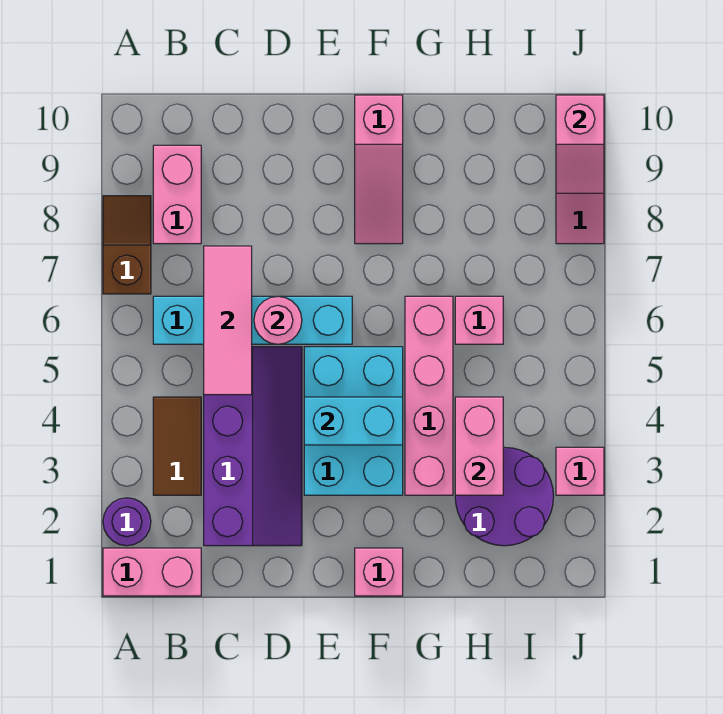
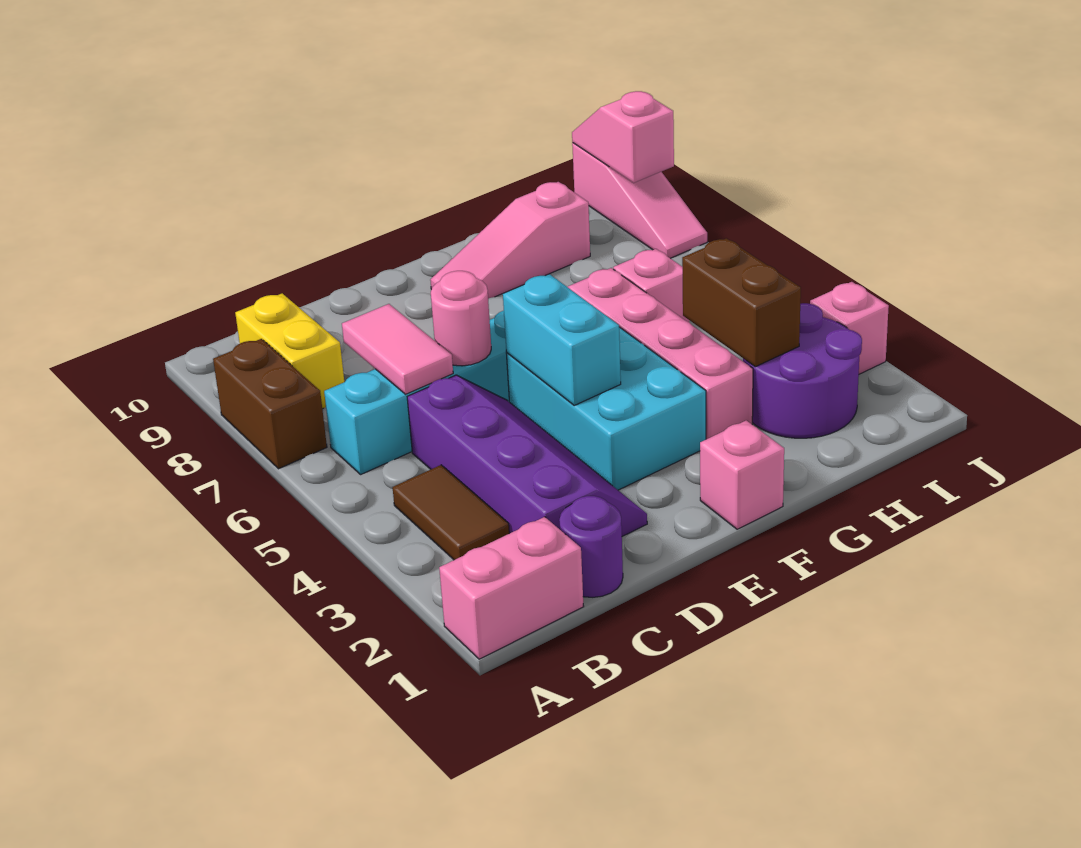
purple 1x1 round brick [103,498,151,546] -> purple 1x1 round brick moved to [559,496,623,597]
brown 1x2 slope [103,196,151,294] -> brown 1x2 brick [213,339,327,469]
pink 1x2 brick [153,145,201,244] -> yellow 1x2 brick [235,293,344,409]
pink 1x3 tile [204,246,252,395] -> pink 1x2 tile [342,304,453,394]
cyan 1x2 brick [304,397,403,445] -> cyan 1x2 brick turned to [503,274,621,406]
pink 1x3 slope [355,95,403,244] -> pink 1x3 slope turned to [430,182,590,299]
pink 1x2 brick [455,397,503,495] -> brown 1x2 brick [682,238,801,367]
pink 1x2 slope [556,95,604,193] -> pink 1x2 slope turned to [572,91,674,183]

